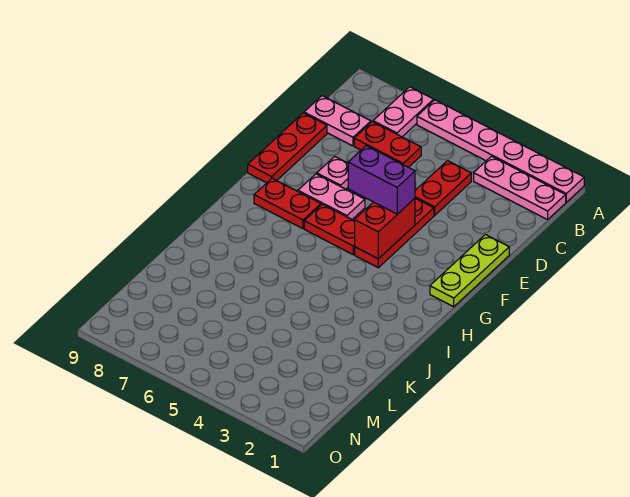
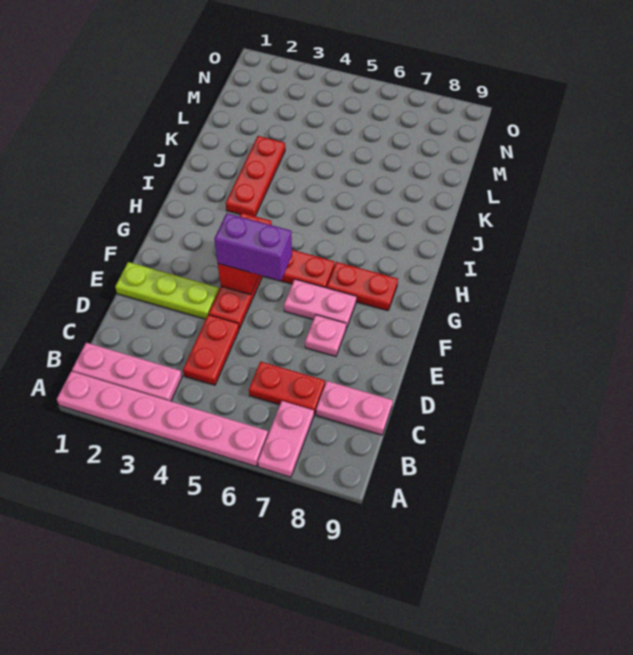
red 1x3 plate [248,113,327,183] -> red 1x3 plate moved to [226,136,285,216]
lime 1x3 plate [430,235,509,307] -> lime 1x3 plate turned to [115,262,219,319]

